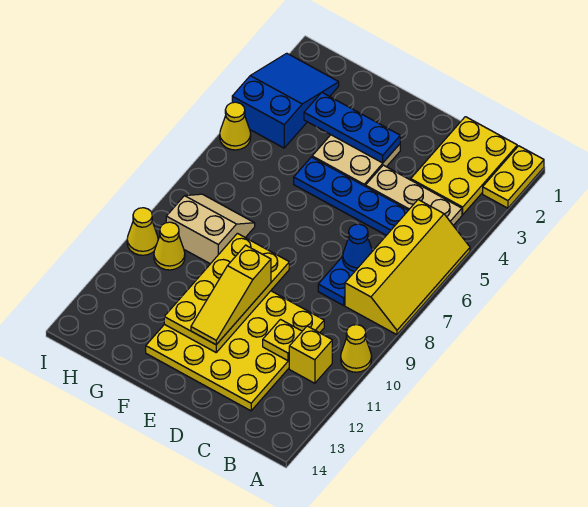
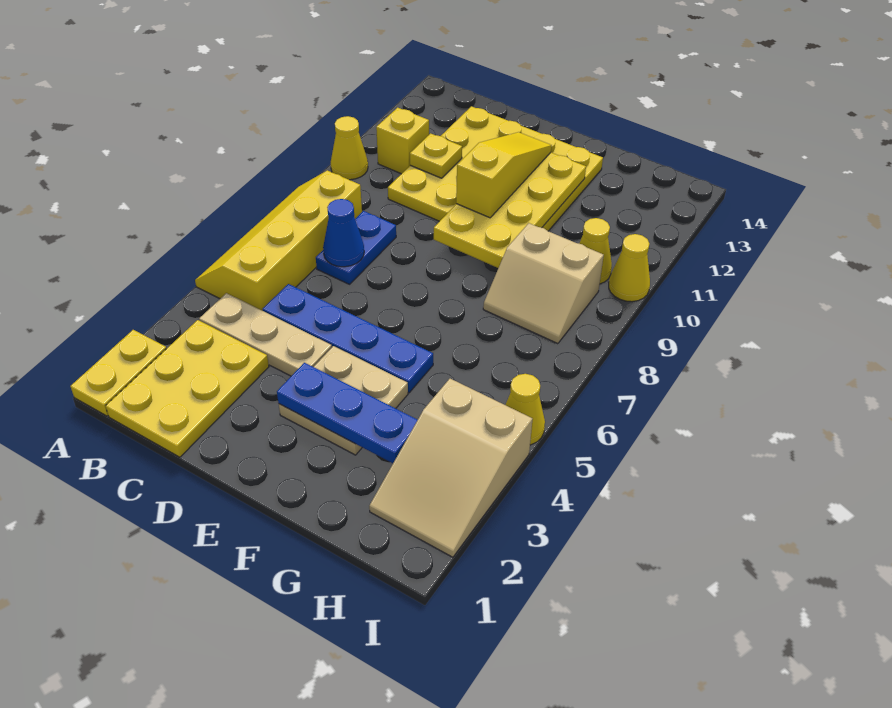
blue 2x3 slope [232,53,339,148] -> tan 2x3 slope [369,379,533,557]

